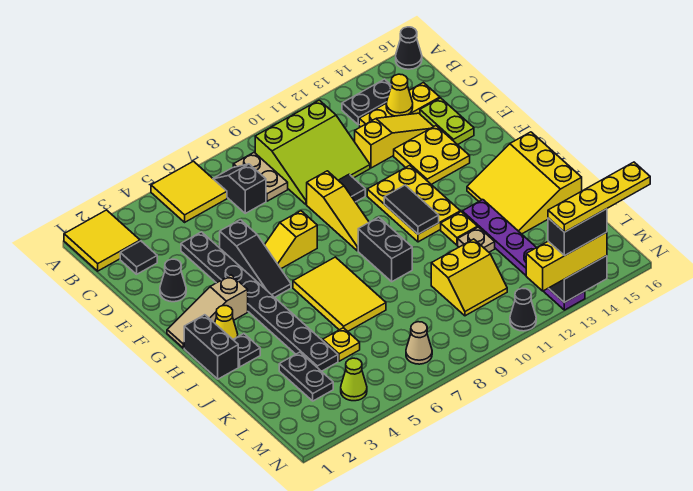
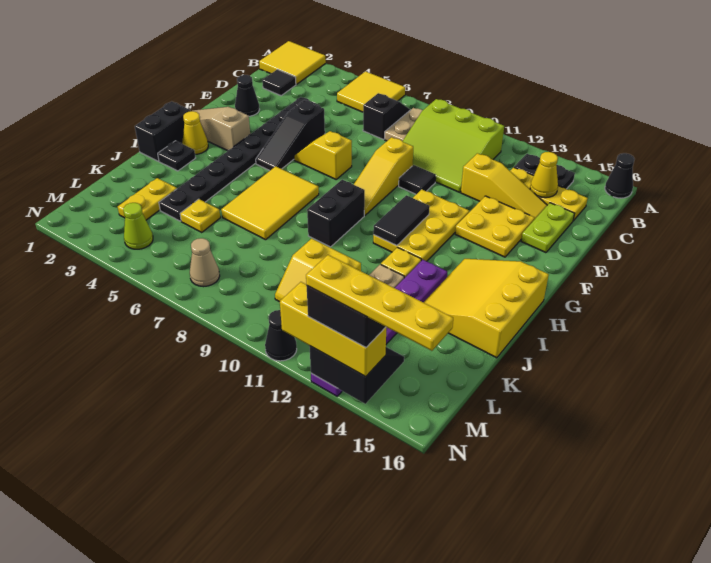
black 1x2 plate [279,352,333,401] -> yellow 1x2 plate [118,178,177,220]

